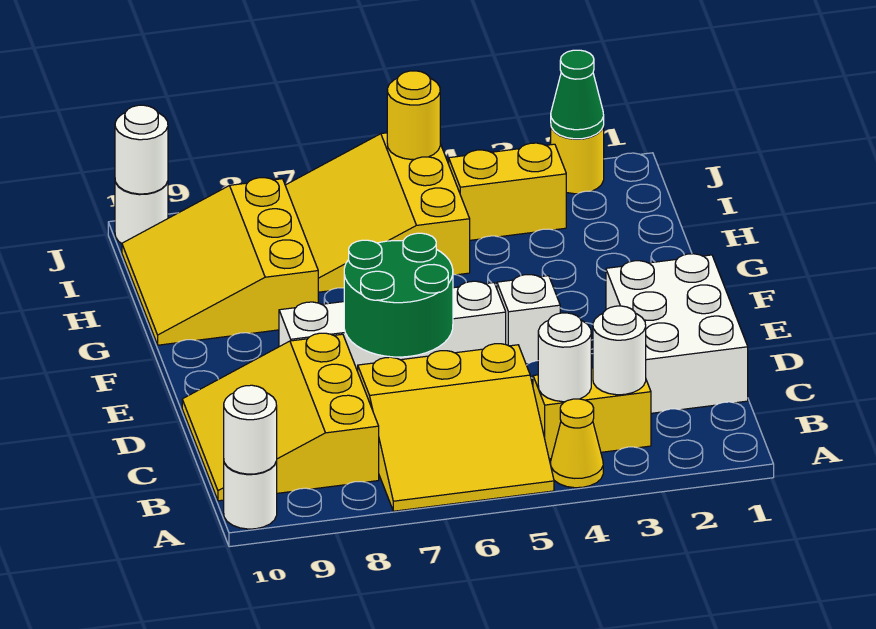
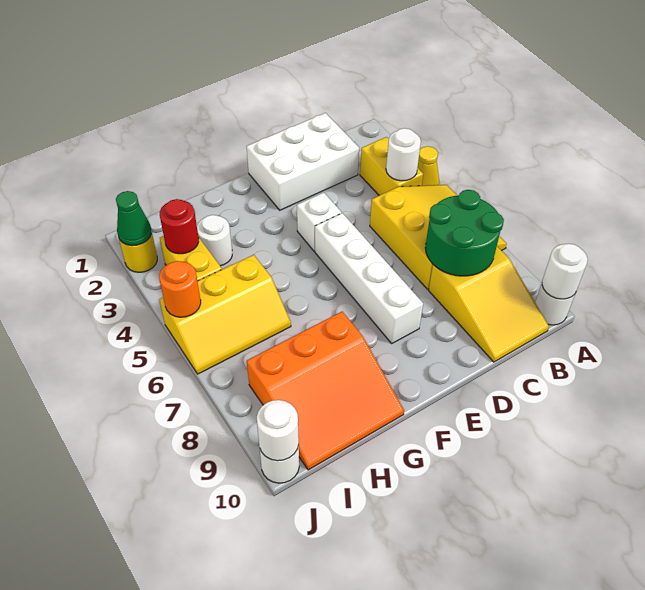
white 1x1 round brick [593,306,646,395] -> white 1x1 round brick moved to [197,215,232,266]
yellow 3x3 slope [182,333,379,501] -> yellow 2x3 slope [429,247,549,362]
green 2x2 round brick [344,233,453,357] -> green 2x2 round brick moved to [425,190,504,276]
yellow 3x3 slope [122,178,318,345] -> orange 3x3 slope [247,312,404,470]
yellow 3x3 slope [285,133,470,292] -> yellow 2x3 slope [159,255,291,374]
none -> red 1x1 round brick [160,199,199,254]
yellow 1x1 round brick [387,71,440,160] -> orange 1x1 round brick [159,261,201,317]

